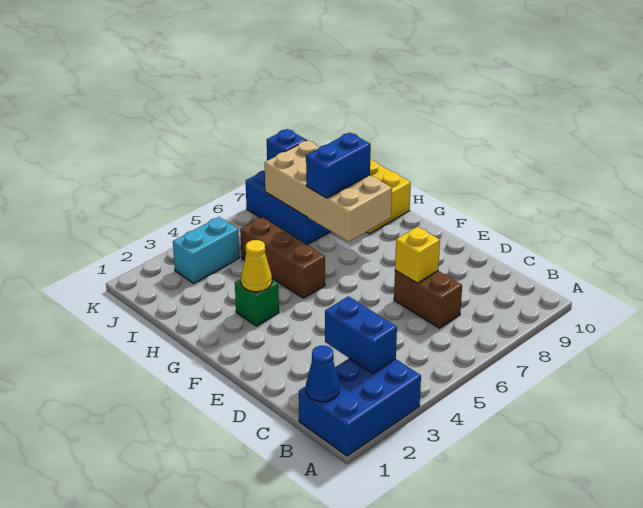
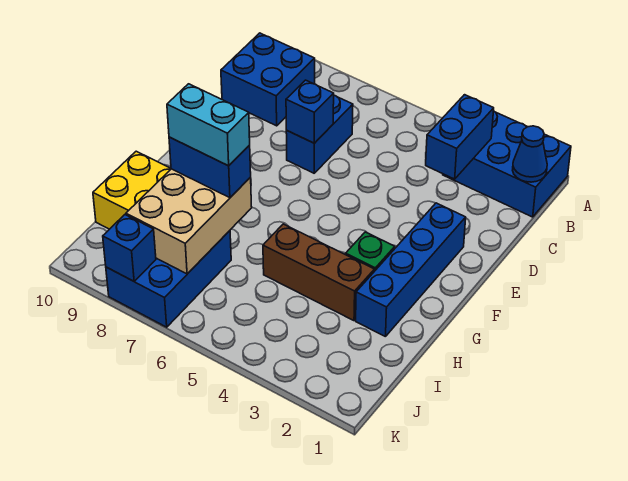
none -> blue 2x2 brick [221,33,315,126]
brown 1x2 brick [394,270,462,328] -> blue 1x2 brick [286,95,353,173]
yellow 1x1 brick [395,227,440,283] -> blue 1x1 brick [286,80,334,143]
none -> blue 1x4 brick [356,203,466,337]
yellow 1x1 cone [241,240,272,292] -> none
brown 1x3 brick [240,217,325,298] -> brown 1x3 brick turned to [263,224,374,321]
tan 2x4 brick [265,140,392,242] -> tan 2x3 brick [126,169,252,274]
cyan 1x2 brick [173,217,239,283] -> cyan 1x2 brick moved to [167,84,250,166]

